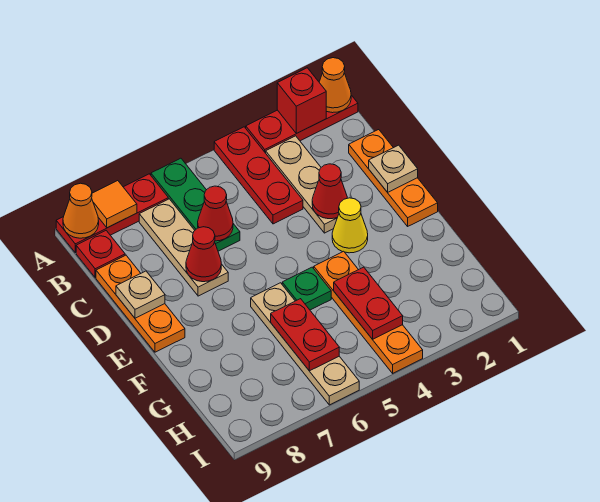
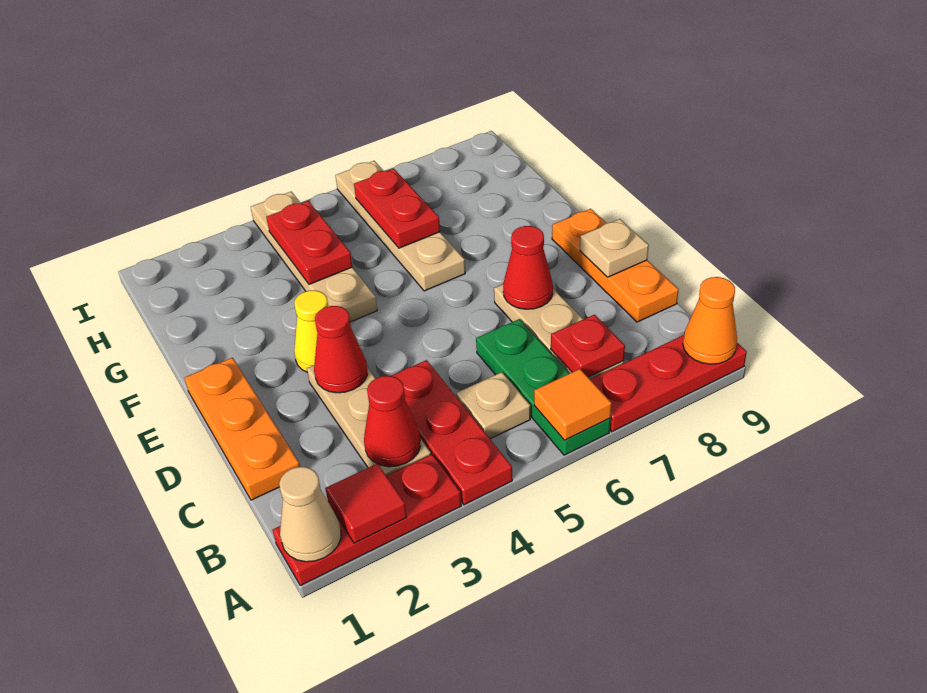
orange 1x1 cone [319,58,351,113] -> tan 1x1 cone [279,467,341,562]
red 1x1 brick [277,68,326,134] -> red 1x1 tile [325,464,407,543]
orange 1x1 tile [92,181,137,228] -> orange 1x1 tile moved to [534,369,612,440]
red 1x1 plate [76,231,125,278] -> red 1x1 plate moved to [551,315,625,377]
red 1x1 cone [198,186,233,241] -> red 1x1 cone moved to [364,376,420,467]
tan 1x1 plate [369,145,418,192] -> tan 1x1 plate moved to [456,372,530,439]
orange 1x4 plate [314,251,423,373] -> tan 1x4 plate [251,192,377,322]
green 1x1 plate [282,267,331,310] -> none

